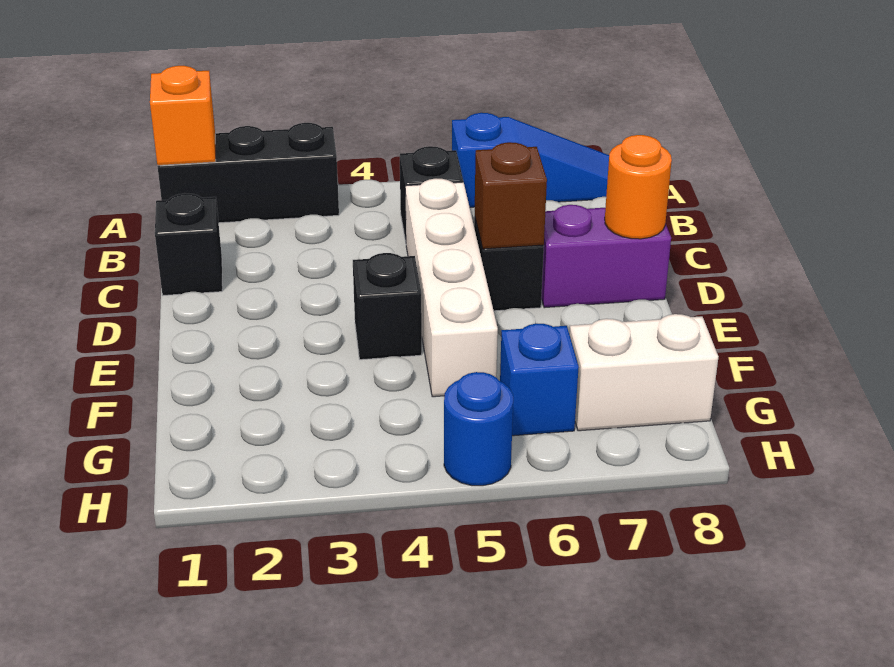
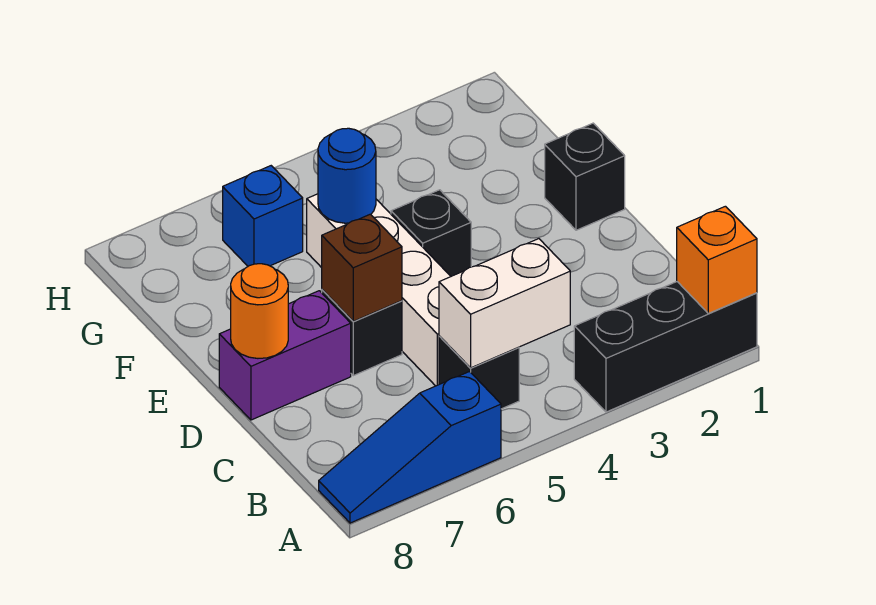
black 1x1 brick [155,193,222,295] -> black 1x1 brick moved to [545,123,625,230]
white 1x2 brick [570,314,718,431] -> white 1x2 brick moved to [439,239,570,368]
blue 1x1 round brick [444,372,513,486] -> blue 1x1 round brick moved to [318,128,376,223]

